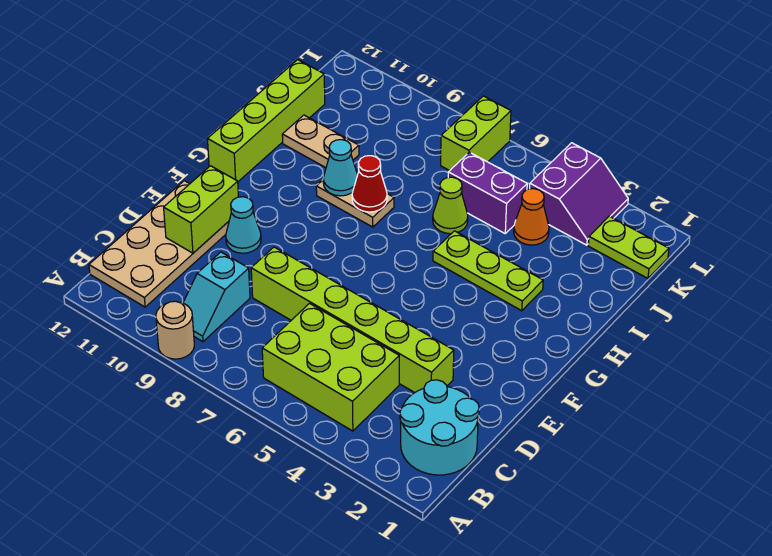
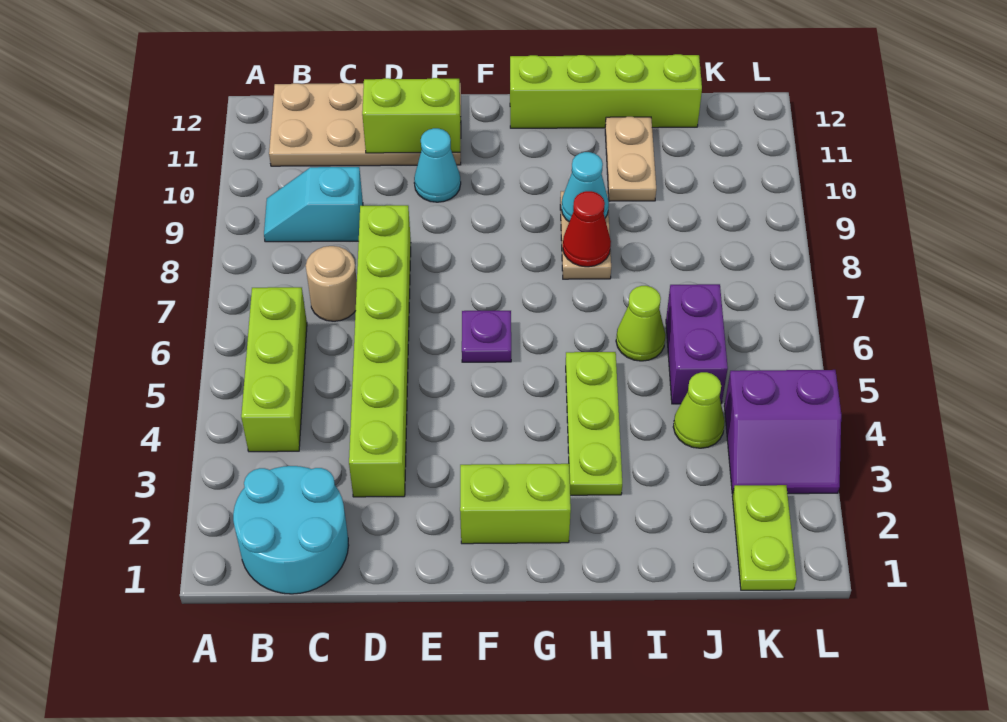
tan 1x1 round brick [156,301,194,359] -> tan 1x1 round brick moved to [306,246,357,321]
lime 2x3 brick [262,303,399,431] -> lime 1x3 brick [241,287,307,452]
none -> purple 1x1 plate [462,311,511,362]
orange 1x1 cone [514,189,549,245] -> lime 1x1 cone [673,372,725,448]
lime 1x2 brick [441,96,511,171] -> lime 1x2 brick moved to [460,464,571,544]

